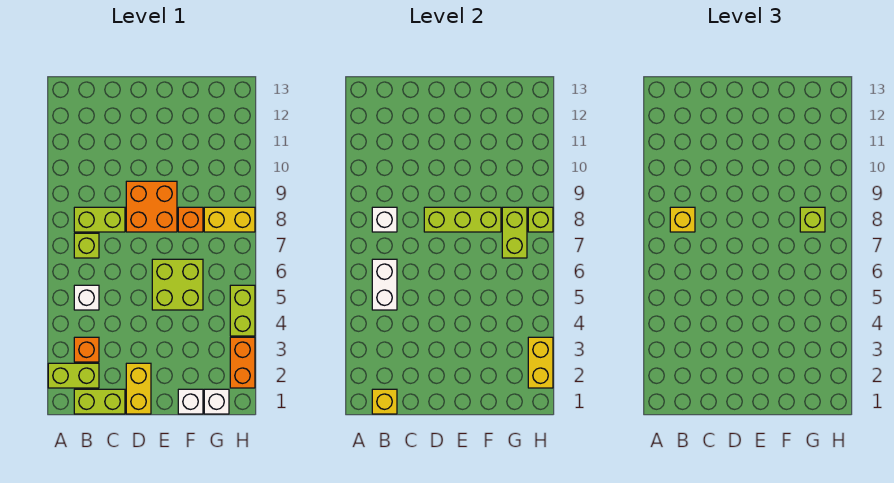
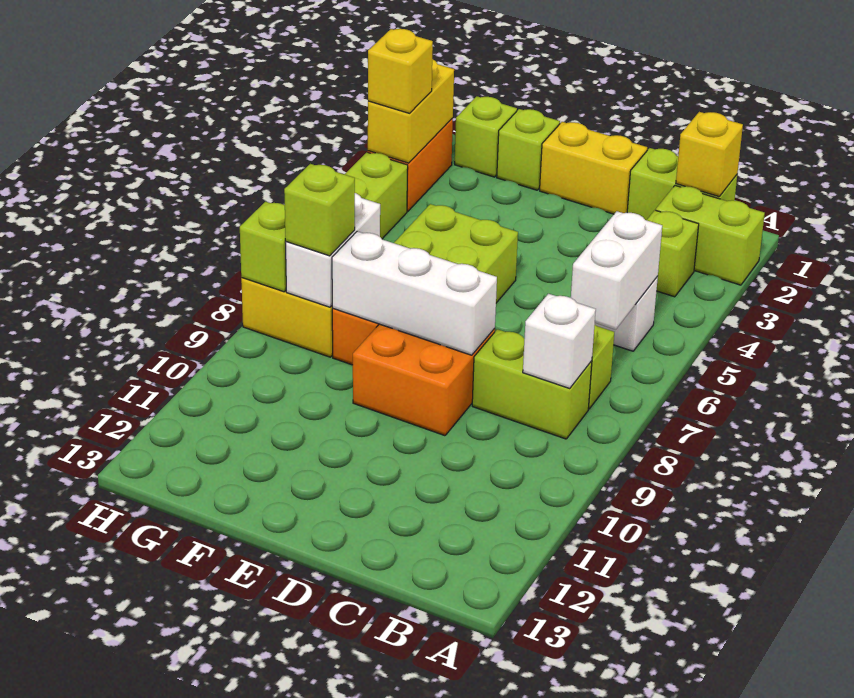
orange 1x1 brick [74,337,99,362] -> lime 1x1 brick [647,210,699,297]
yellow 1x1 brick [670,207,695,232] -> yellow 1x1 brick moved to [368,29,433,113]
yellow 1x2 brick [126,363,151,414] -> yellow 1x2 brick turned to [540,122,647,214]
lime 1x3 brick [424,207,501,232] -> white 1x3 brick [332,231,497,355]
white 1x1 brick [178,389,203,414] -> lime 1x1 brick [497,109,560,190]
white 1x1 brick [204,389,229,414] -> lime 1x1 brick [455,96,517,177]
lime 1x2 brick [502,207,527,258] -> white 1x2 brick [285,193,380,307]

